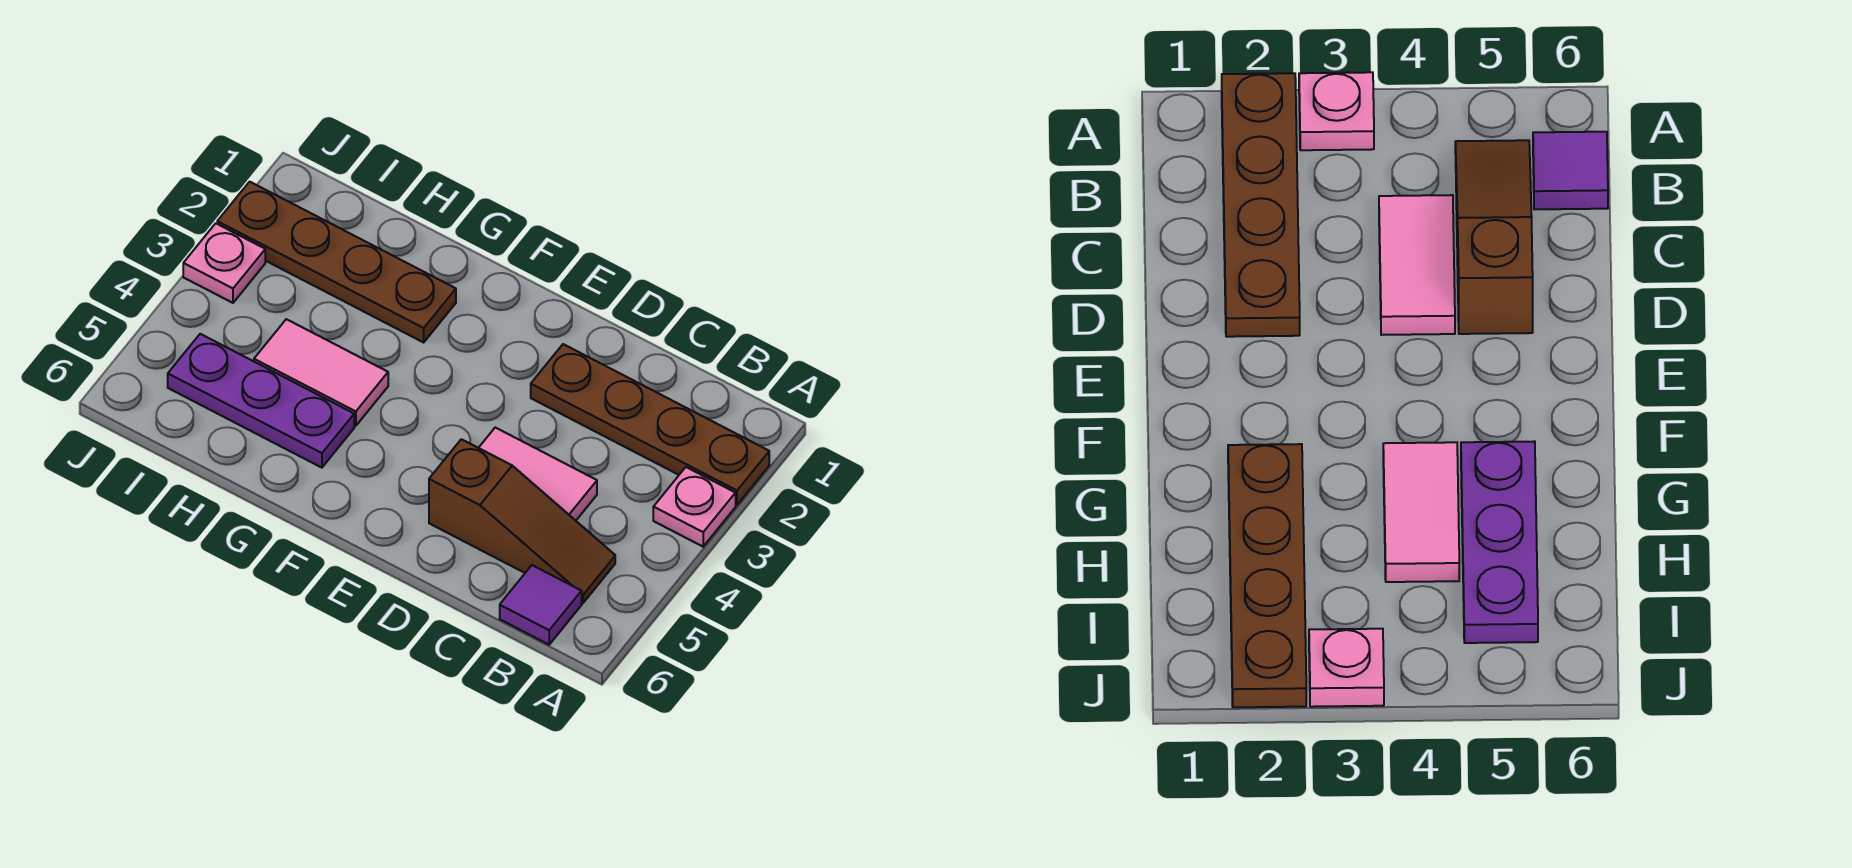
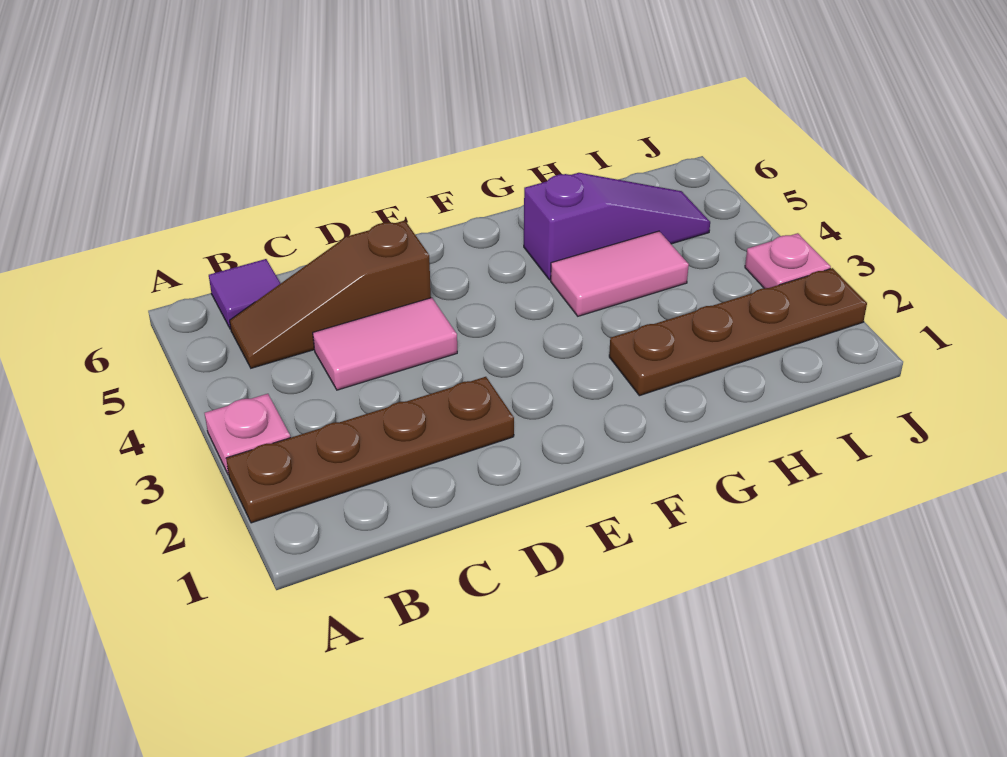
purple 1x3 plate [168,334,354,468] -> purple 1x3 slope [524,173,710,280]

